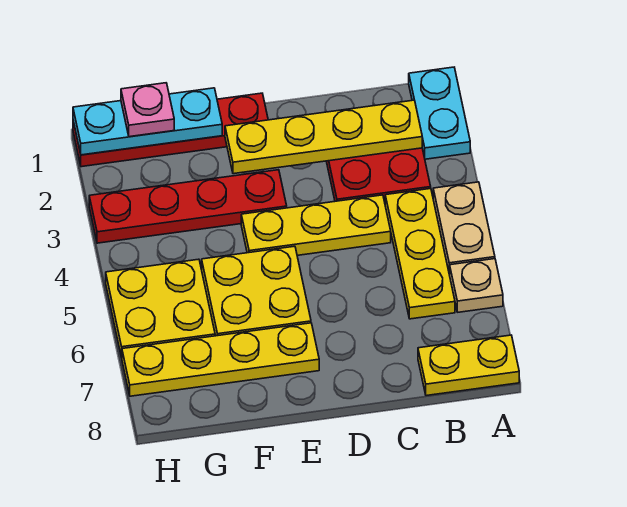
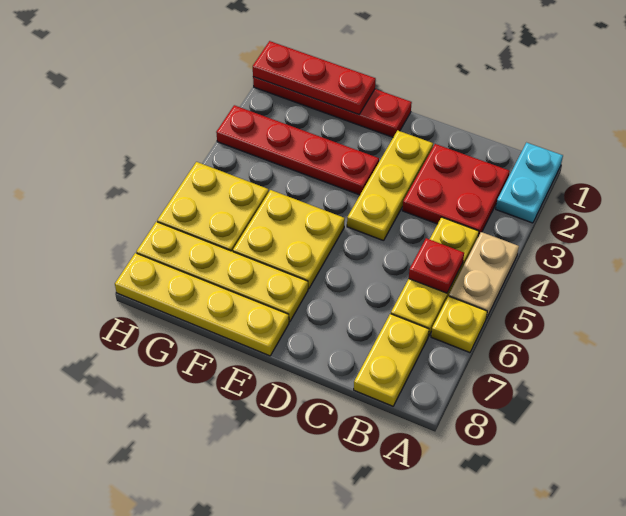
tan 1x1 plate [449,259,503,312] -> yellow 1x1 plate [431,296,487,353]
yellow 1x2 plate [418,335,519,396] -> yellow 1x2 plate turned to [354,314,429,406]
yellow 1x4 plate [225,100,422,174] -> yellow 1x4 plate moved to [115,253,289,356]
none -> red 1x1 plate [409,238,464,293]
yellow 1x3 plate [241,195,391,255] -> yellow 1x3 plate turned to [347,130,433,241]
cyan 1x3 plate [73,88,222,155] -> red 1x3 plate [253,41,376,114]
pink 1x1 plate [121,83,174,137] -> none

